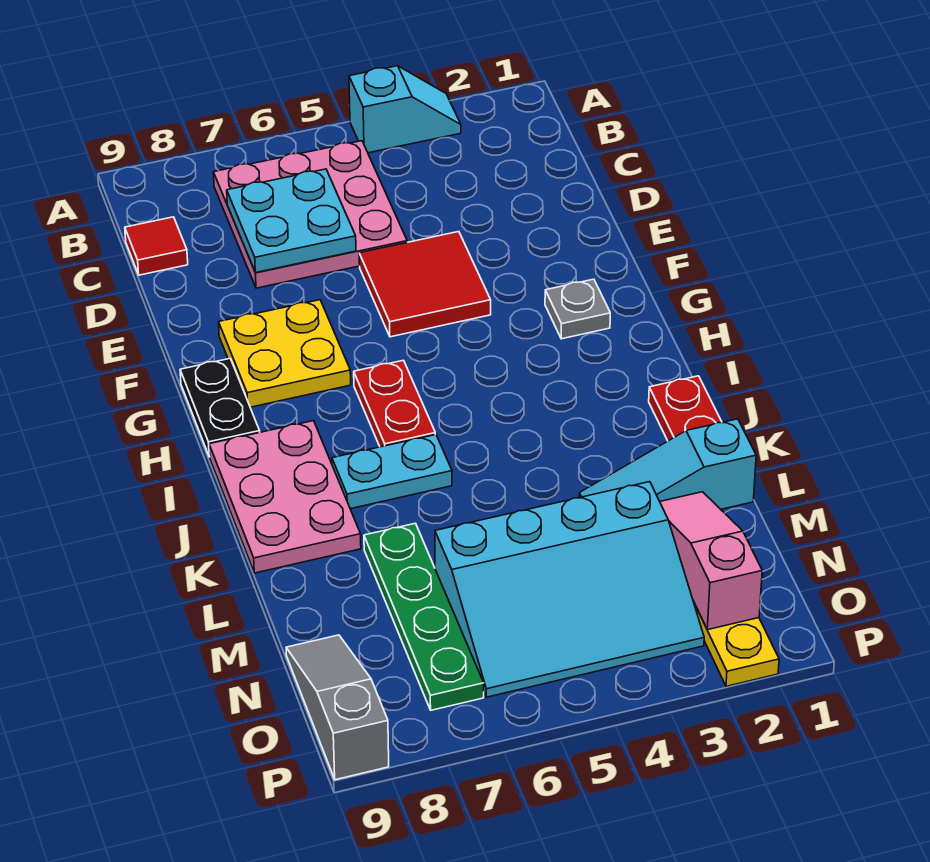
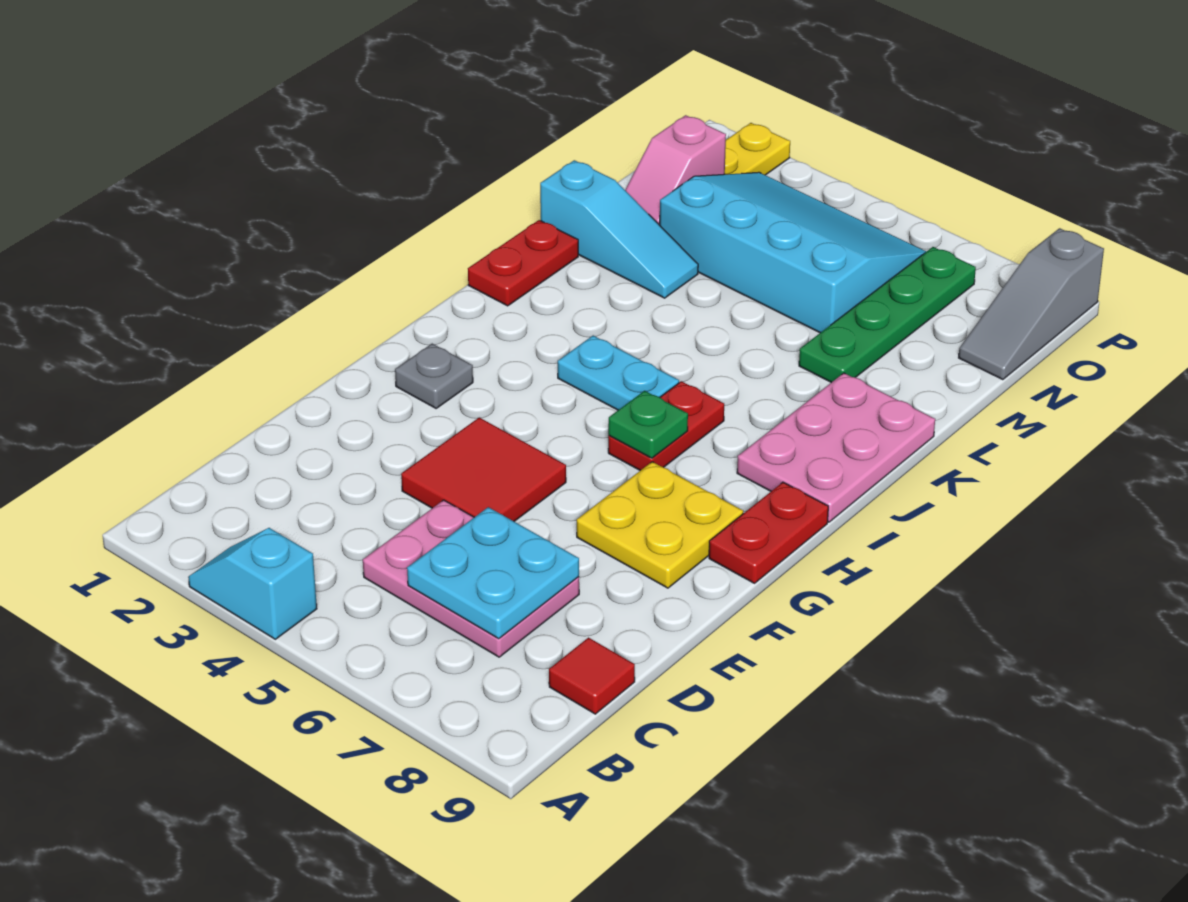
pink 3x3 plate [213,141,407,288] -> pink 2x3 plate [363,500,579,657]
black 1x2 plate [180,359,260,457] -> red 1x2 plate [709,482,828,583]
none -> green 1x1 plate [608,391,688,458]
cyan 1x2 plate [332,435,452,509] -> cyan 1x2 plate moved to [558,336,679,410]
pink 1x3 slope [660,492,762,630] -> pink 1x2 slope [625,115,726,225]

